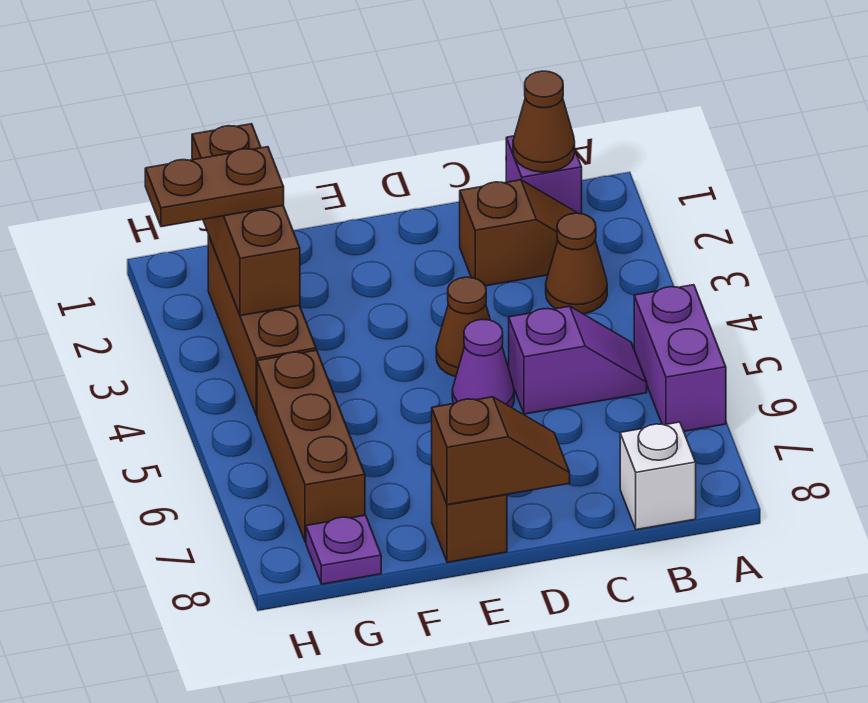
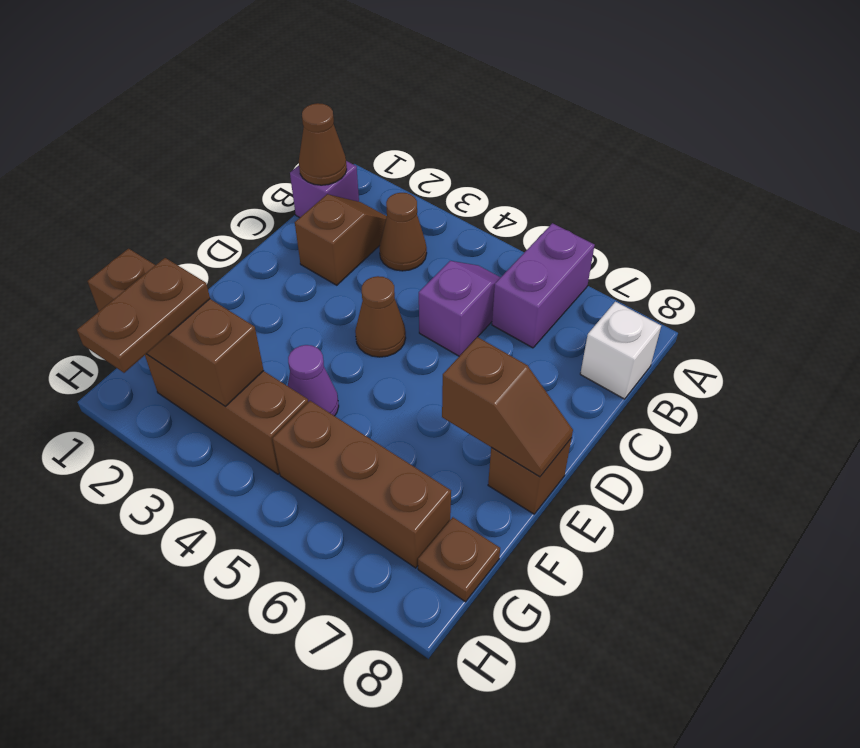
purple 1x2 brick [634,285,726,431] -> purple 1x2 brick turned to [492,223,595,348]
purple 1x1 cone [452,319,514,408] -> purple 1x1 cone moved to [288,345,339,416]
brown 1x2 slope [432,397,570,505] -> brown 1x2 slope turned to [442,337,573,477]
purple 1x1 plate [306,515,381,584] -> brown 1x1 plate [418,517,500,602]

